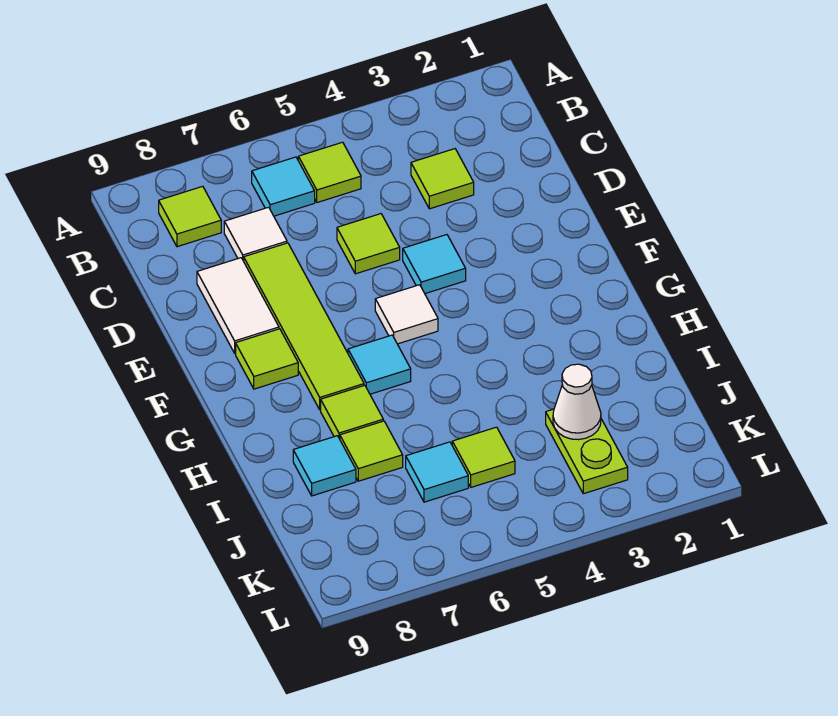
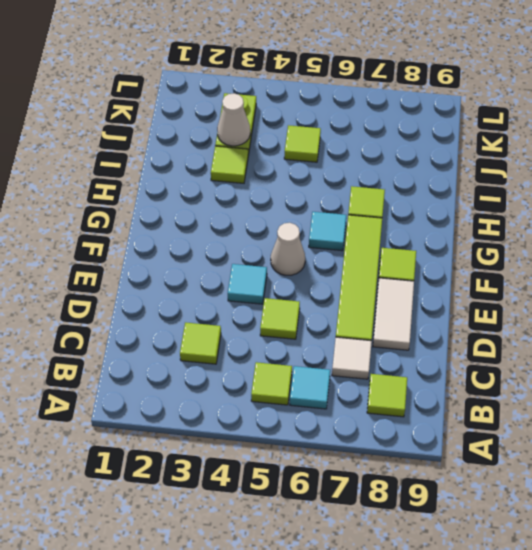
white 1x1 tile [375,285,438,344] -> white 1x1 cone [271,223,305,275]
lime 1x1 tile [340,421,403,481] -> lime 1x1 tile moved to [211,146,248,183]
cyan 1x1 tile [293,436,356,496] -> none
cyan 1x1 tile [406,442,468,502] -> none

